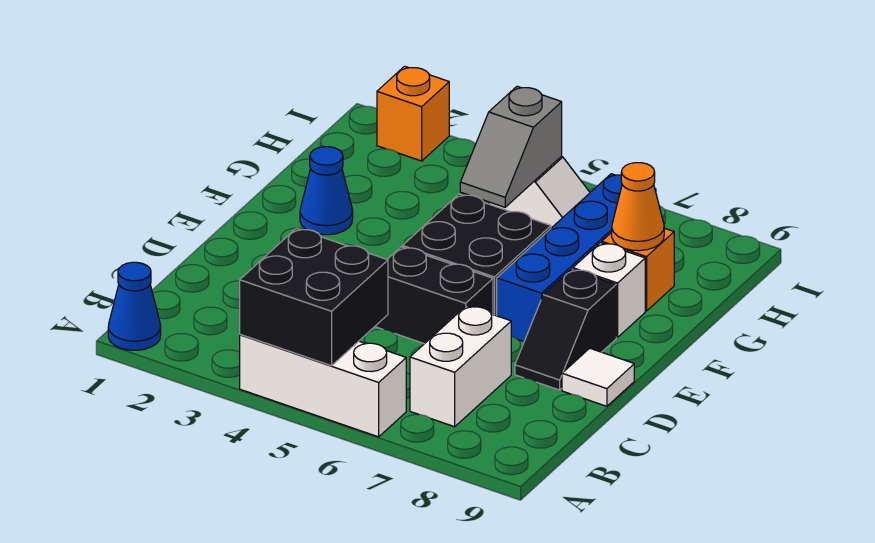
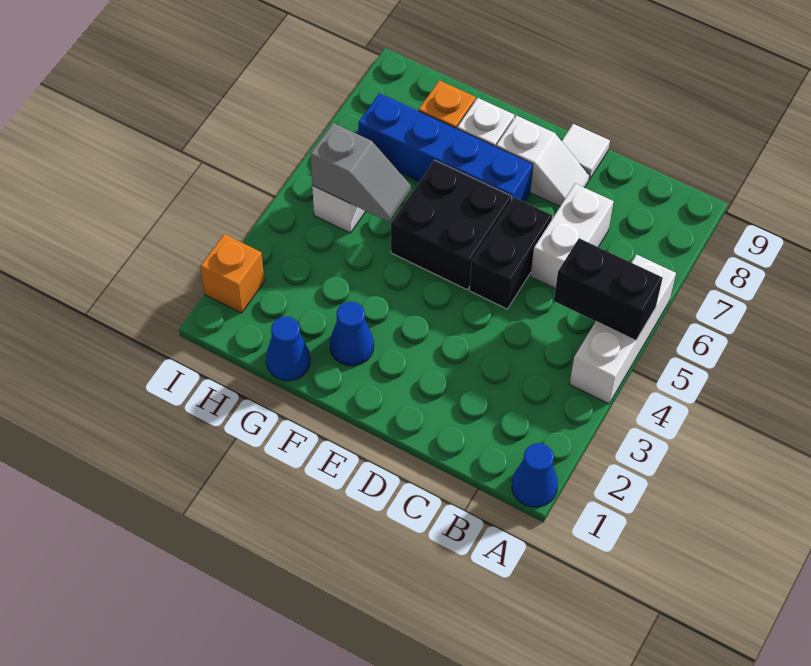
black 2x2 brick [240,228,388,366] -> black 1x2 brick [554,238,662,340]
white 1x2 brick [410,306,511,427] -> white 1x2 brick turned to [531,184,614,289]
black 1x2 slope [515,269,616,390] -> white 1x2 slope [496,116,590,206]
none -> blue 1x1 cone [266,316,310,381]
orange 1x1 cone [612,163,664,251] -> none

